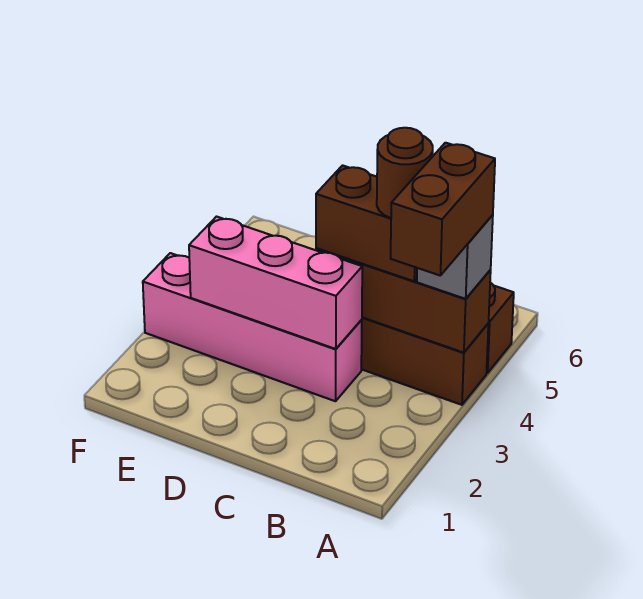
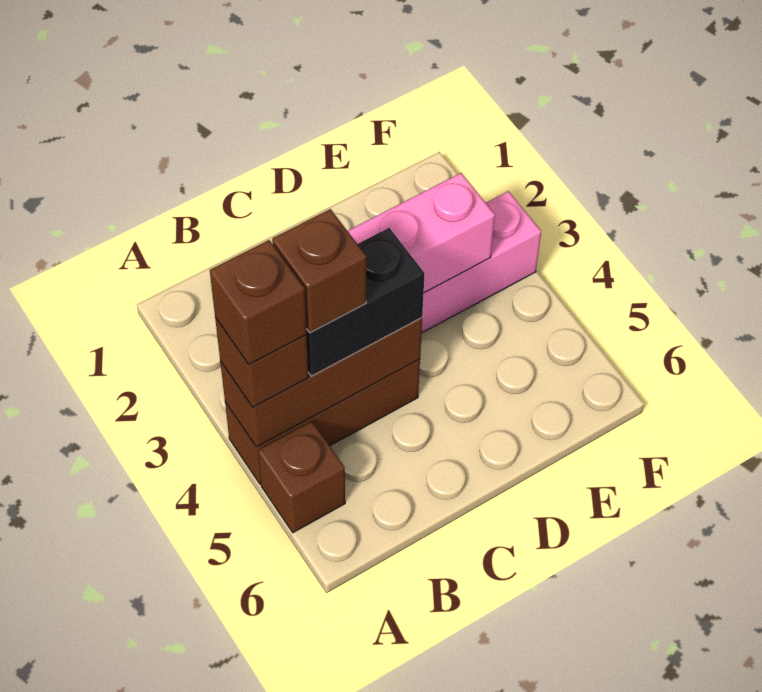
brown 1x2 brick [391,143,495,276] -> brown 1x1 brick [210,240,307,364]
grey 1x1 brick [417,215,493,299] -> brown 1x1 brick [215,317,308,407]
brown 1x2 brick [316,165,417,281] -> black 1x2 brick [306,228,425,376]
brown 1x1 round brick [377,128,433,218] -> brown 1x1 brick [272,209,367,333]

